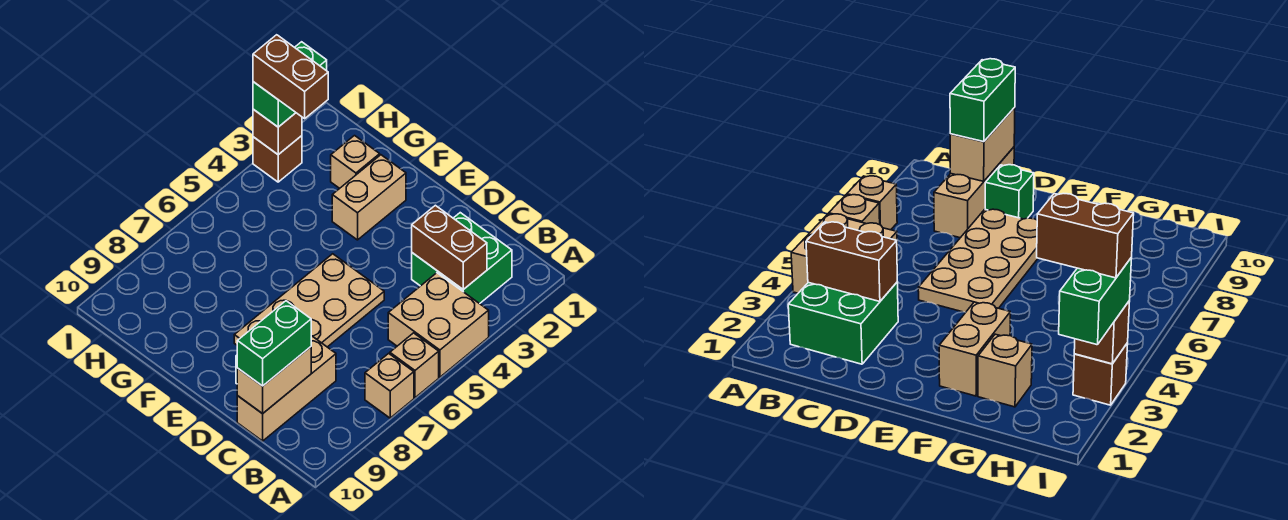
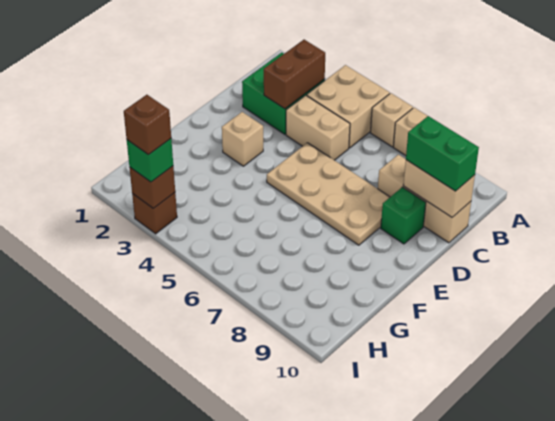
tan 1x2 brick [332,155,406,240] -> tan 1x2 brick moved to [286,95,350,160]
tan 1x1 brick [331,136,380,188] -> tan 1x1 brick moved to [222,112,263,166]
brown 1x2 brick [253,35,328,119] -> brown 1x1 brick [124,95,171,155]
green 1x2 brick [253,42,327,127] -> green 1x1 brick [127,139,173,182]

